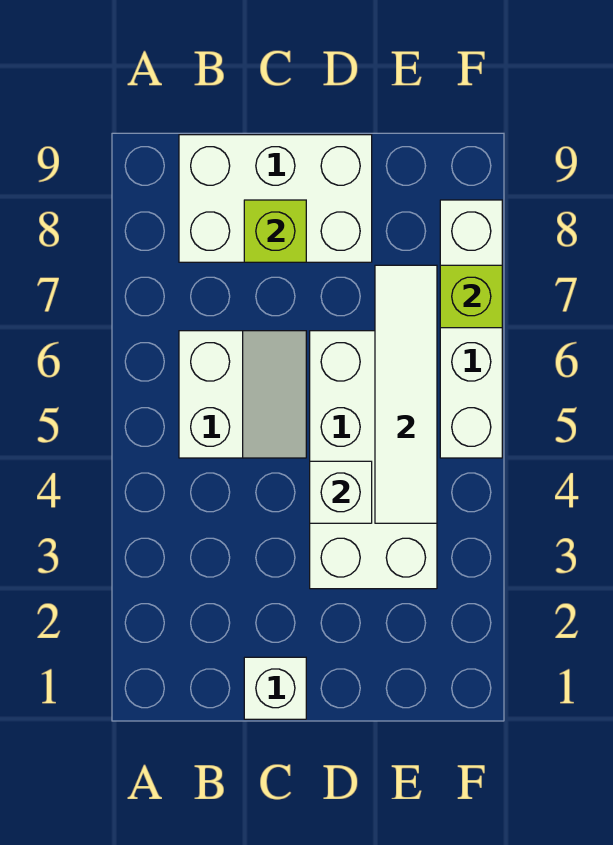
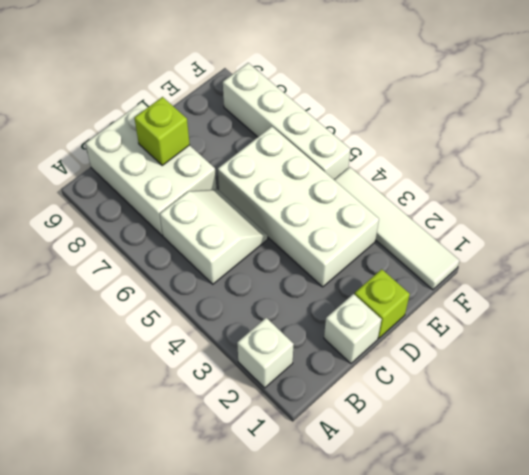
white 2x3 brick [179,135,372,262] -> white 2x3 brick turned to [85,102,216,235]
white 1x1 brick [310,461,372,523] -> white 1x1 brick moved to [237,318,294,388]
white 1x4 tile [375,265,437,523] -> white 1x4 tile moved to [334,167,460,290]
lime 1x1 brick [440,265,502,328] -> lime 1x1 brick moved to [355,269,410,338]

